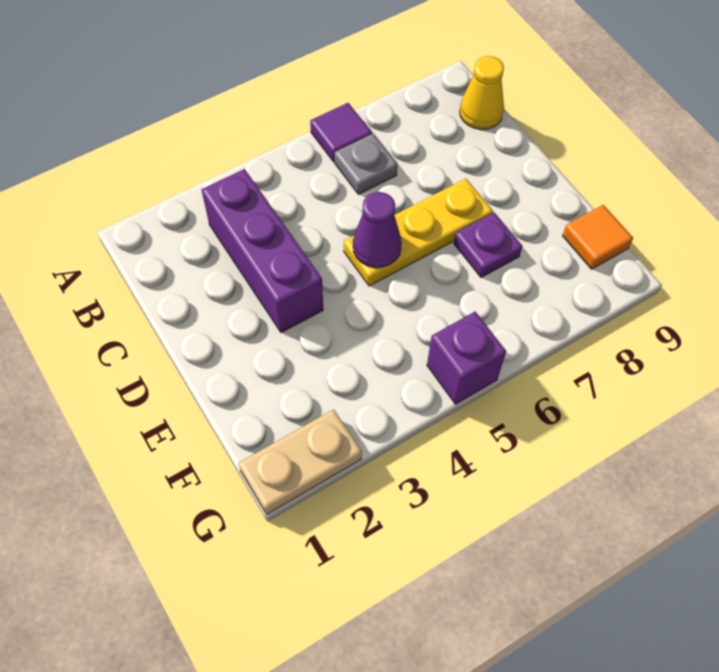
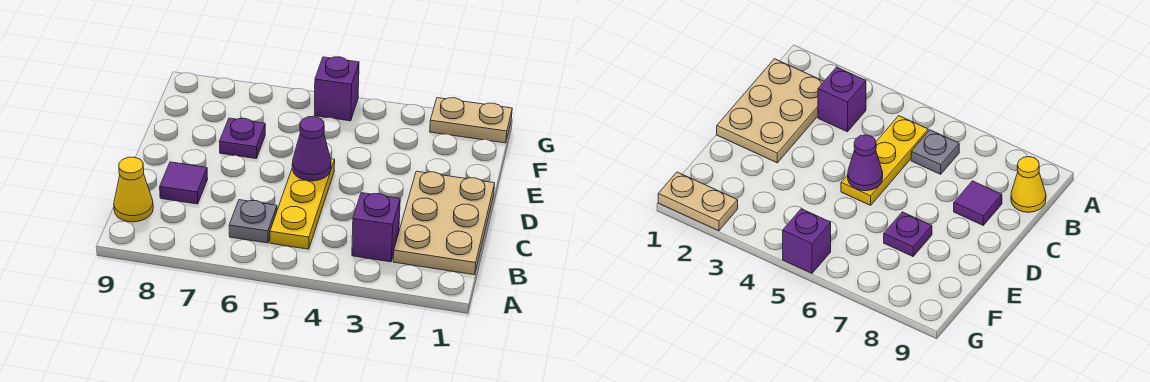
purple 1x1 tile [310,103,372,162] -> purple 1x1 tile moved to [160,162,208,204]
none -> tan 2x3 plate [393,171,495,275]
purple 1x3 brick [201,169,323,333] -> purple 1x1 brick [352,193,400,262]
yellow 1x3 plate [344,179,493,286] -> yellow 1x3 plate turned to [270,159,335,249]
orange 1x1 tile [562,205,633,269] -> none

